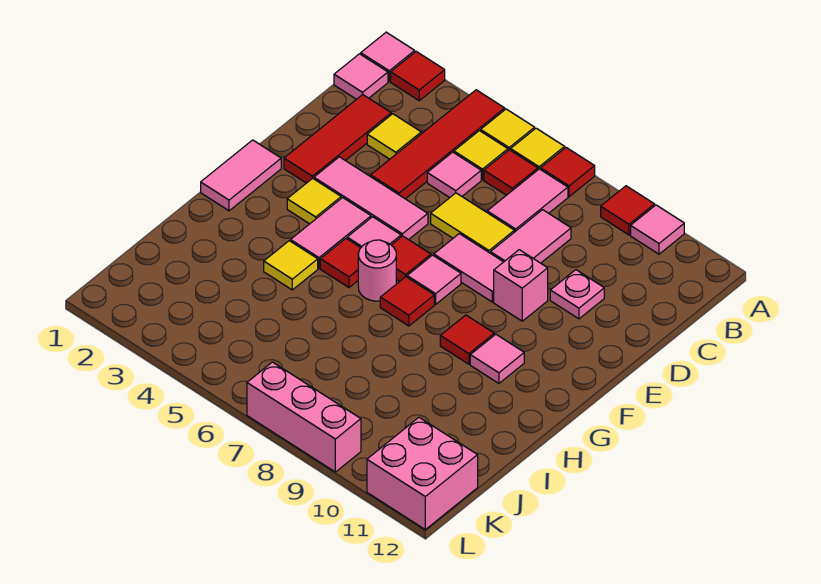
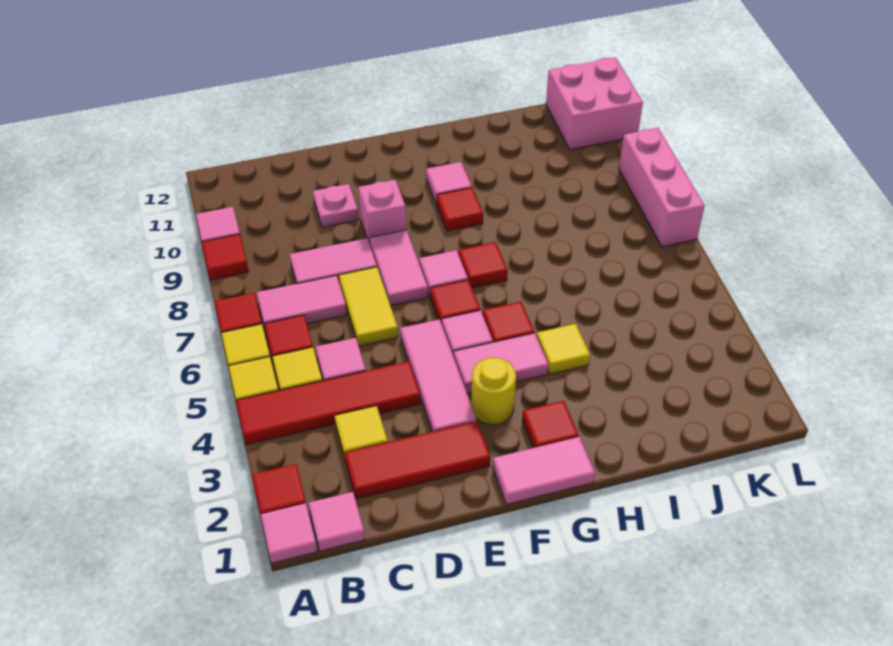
yellow 1x1 tile [287,178,341,224] -> yellow 1x1 round brick [471,358,516,425]
none -> red 1x1 tile [522,401,579,448]
pink 1x1 round brick [358,240,396,301] -> none

